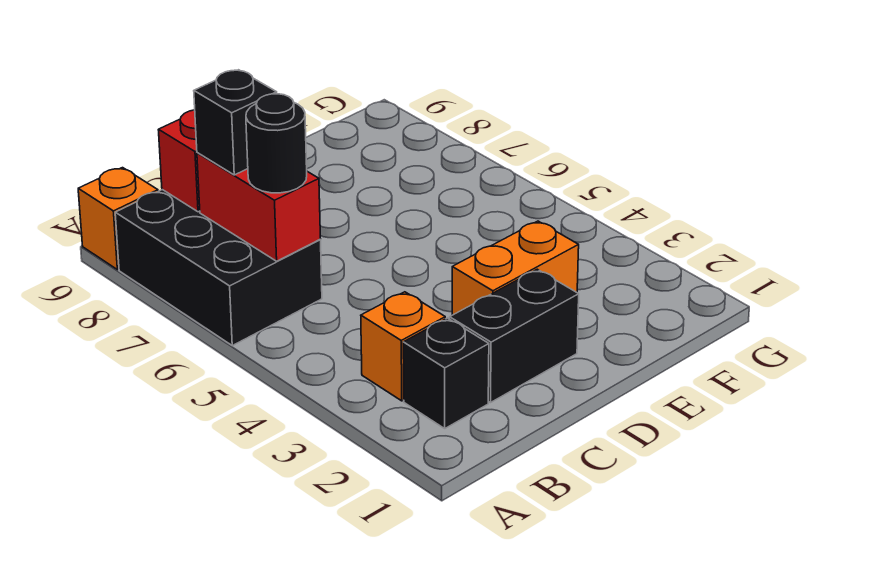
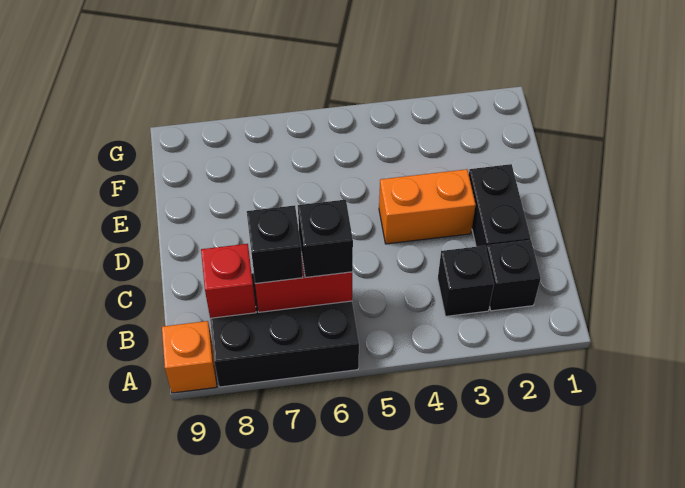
orange 1x1 brick [361,292,445,401] -> black 1x1 brick [438,246,494,316]
black 1x1 round brick [246,94,307,193] -> black 1x1 brick [298,200,353,278]
orange 1x2 brick [452,221,579,315] -> orange 1x2 brick turned to [379,169,476,244]

